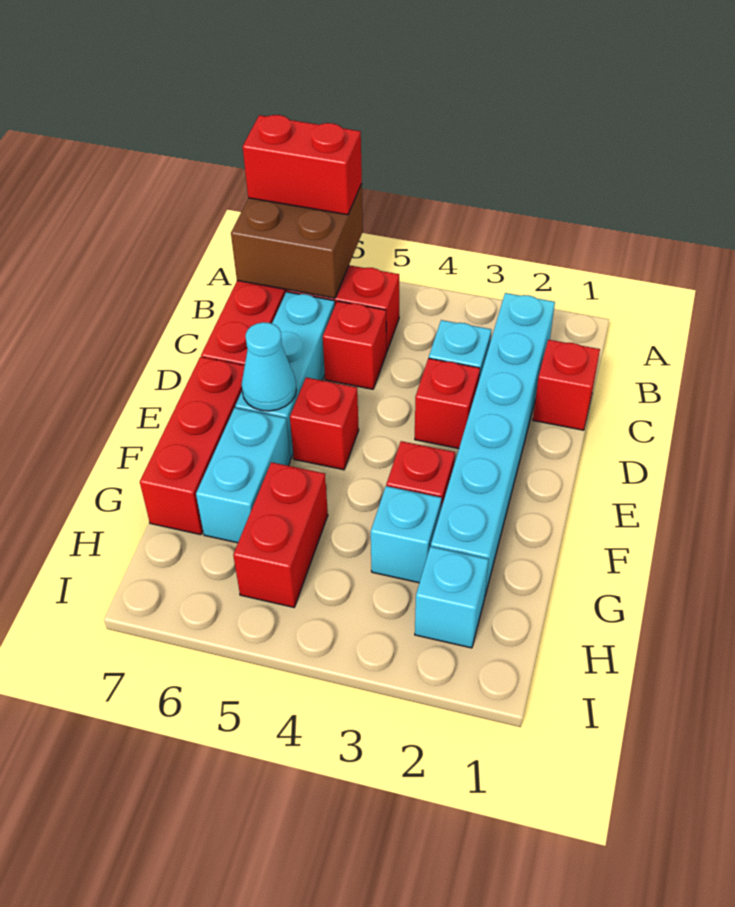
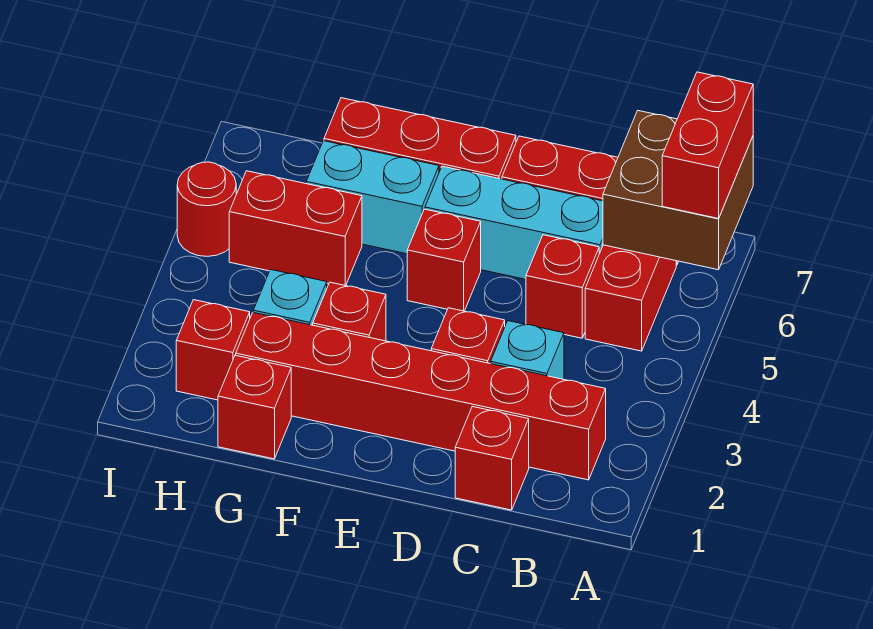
cyan 1x6 brick [431,293,555,595] -> red 1x6 brick [236,313,606,480]
cyan 1x1 cone [242,322,296,411] -> none
none -> red 1x1 brick [218,355,291,459]
cyan 1x1 brick [415,547,489,648] -> red 1x1 brick [176,300,250,400]
none -> red 1x1 round brick [177,162,236,256]

